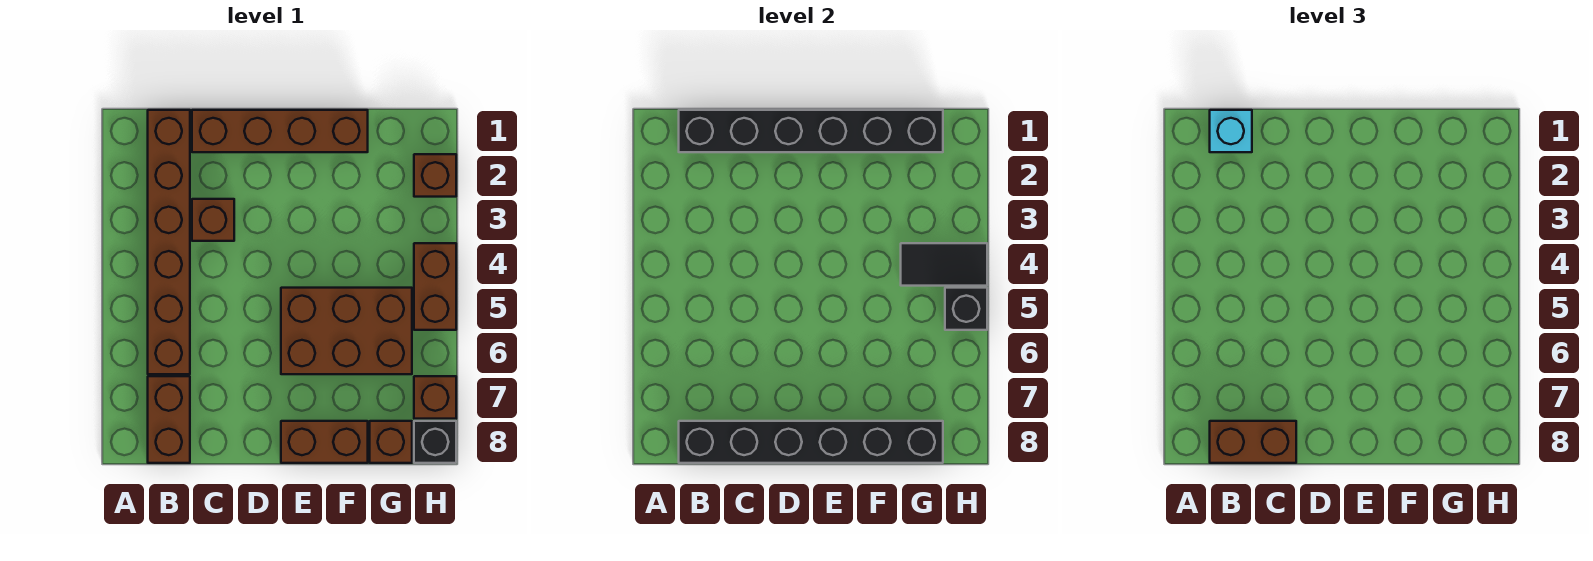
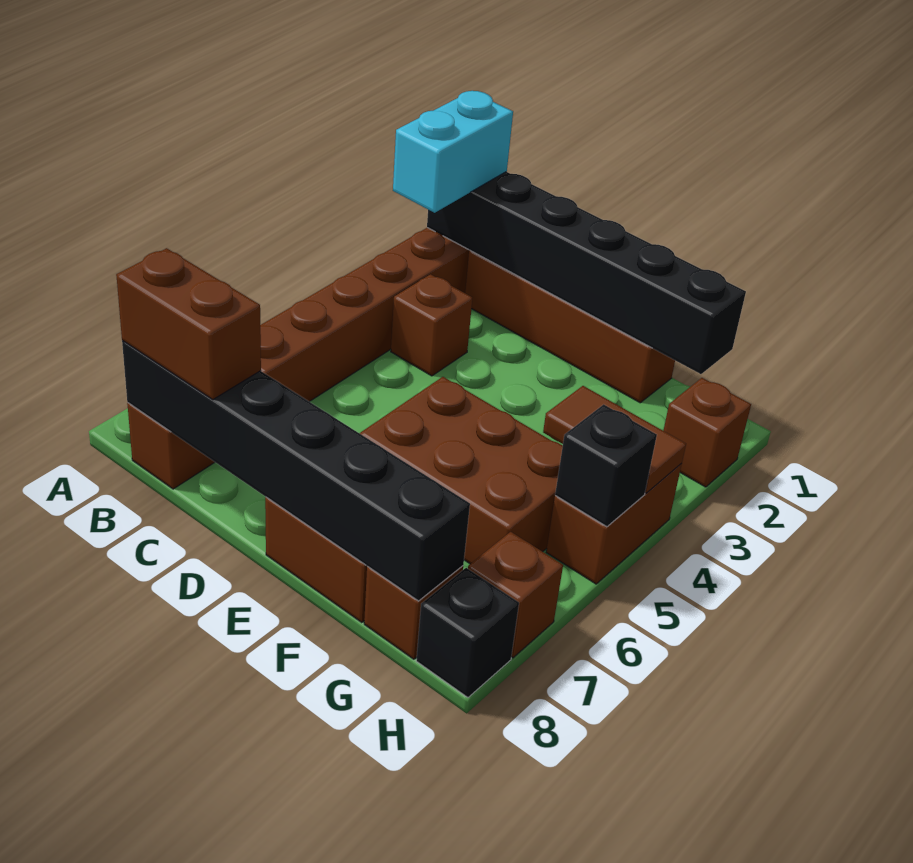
cyan 1x1 brick [1210,110,1252,152] -> cyan 1x2 brick [393,91,513,213]
black 1x2 tile [901,243,987,286] -> brown 1x2 tile [543,386,686,493]

